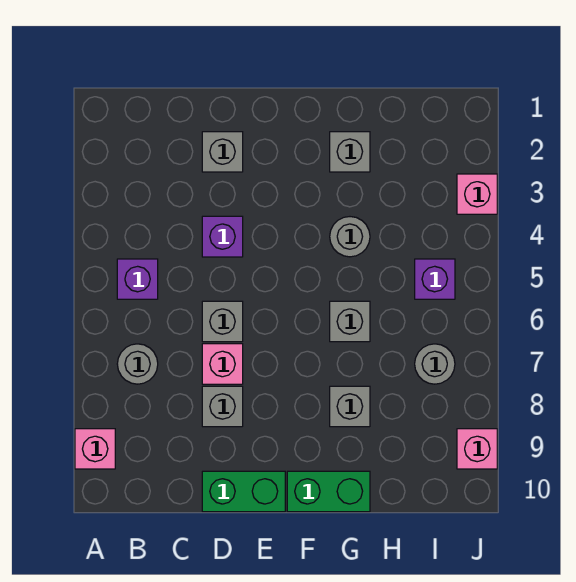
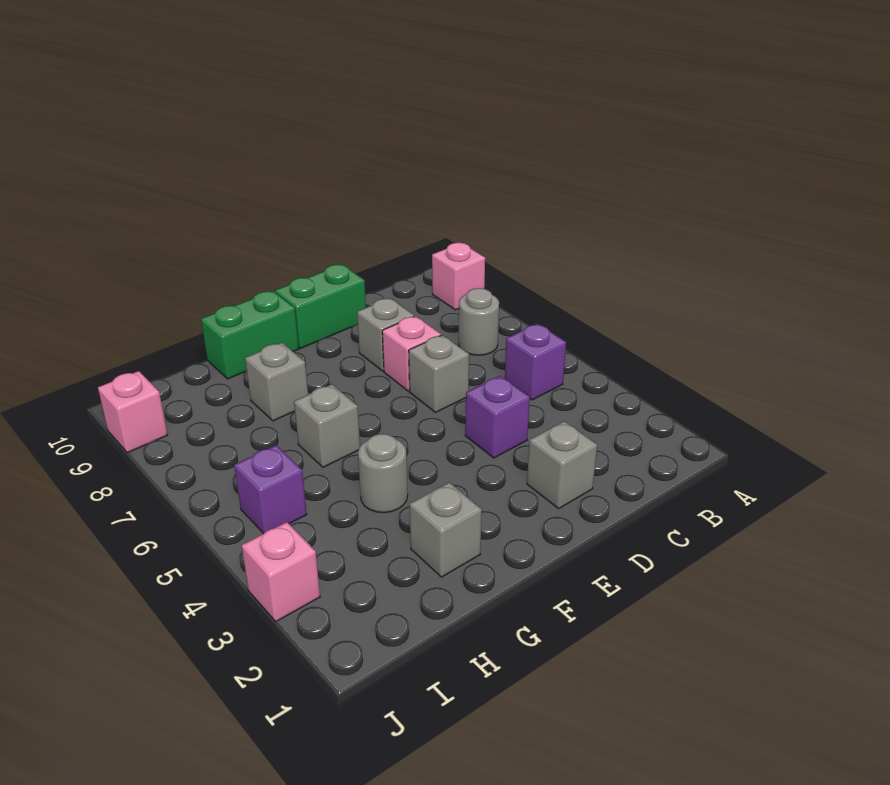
grey 1x1 round brick [415,344,455,384] -> none

